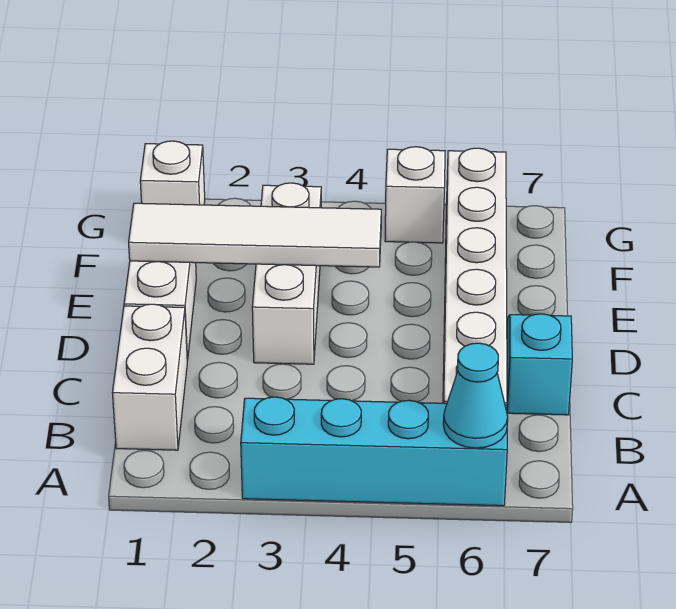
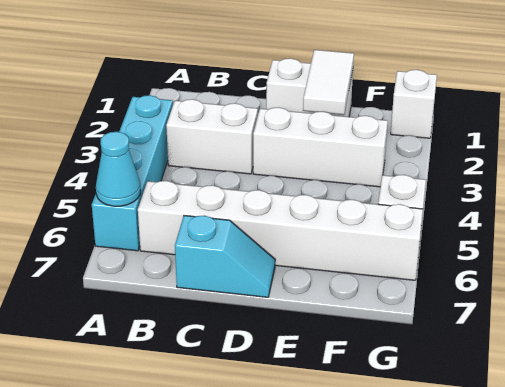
white 1x2 brick [112,304,187,450] -> white 1x2 brick moved to [166,99,258,174]
white 1x4 tile [129,203,381,267] -> white 1x2 tile [303,50,354,115]

